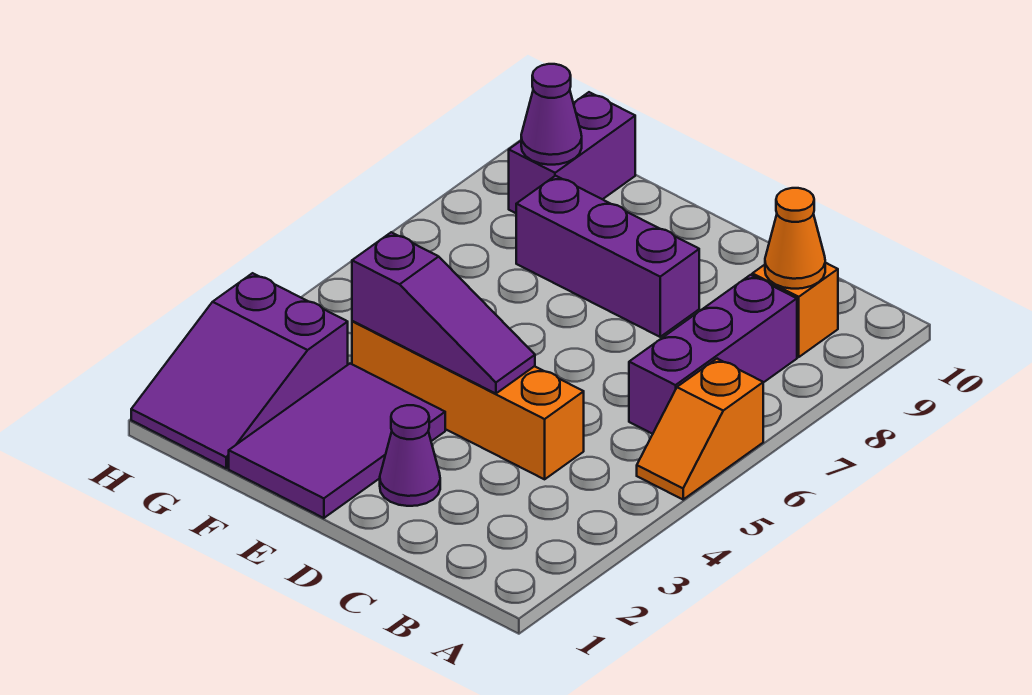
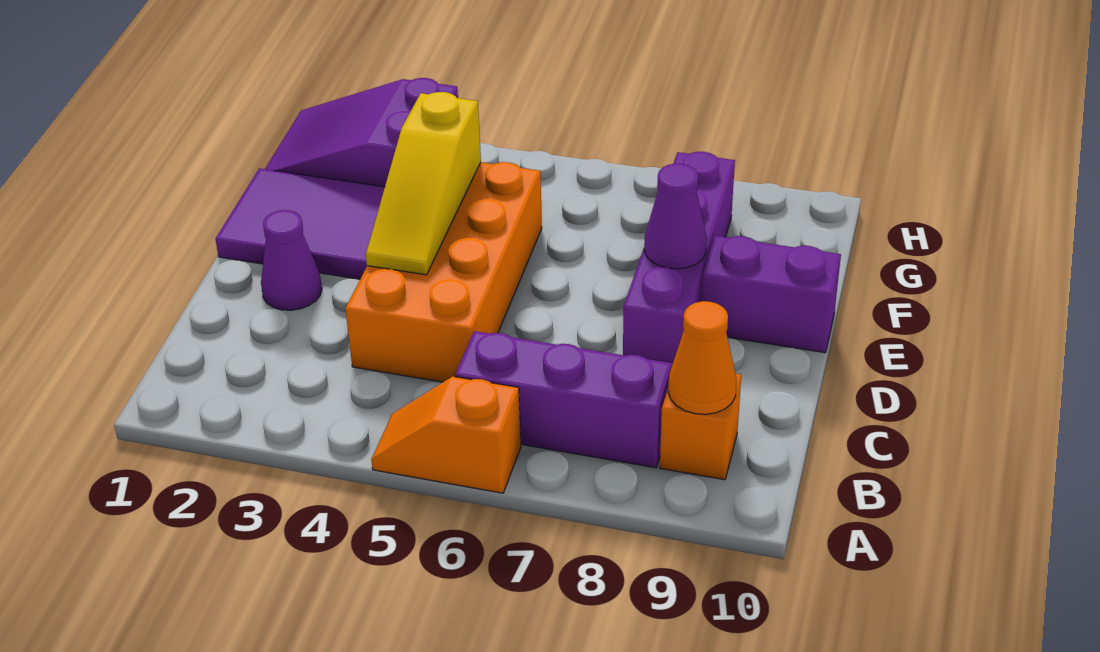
orange 1x4 brick [352,321,584,479] -> orange 2x4 brick [345,162,542,382]
purple 1x3 slope [352,232,535,394] -> yellow 1x3 slope [366,92,481,275]
purple 1x3 brick [516,176,699,337] -> purple 1x4 brick [623,152,735,364]
purple 1x2 brick [509,92,635,213] -> purple 1x2 brick moved to [702,236,841,353]
purple 1x1 cone [521,64,582,165] -> purple 1x1 cone moved to [644,164,707,269]

